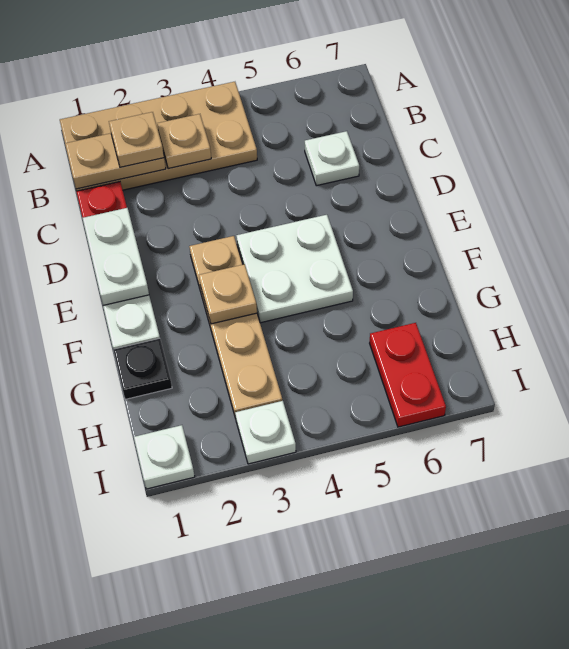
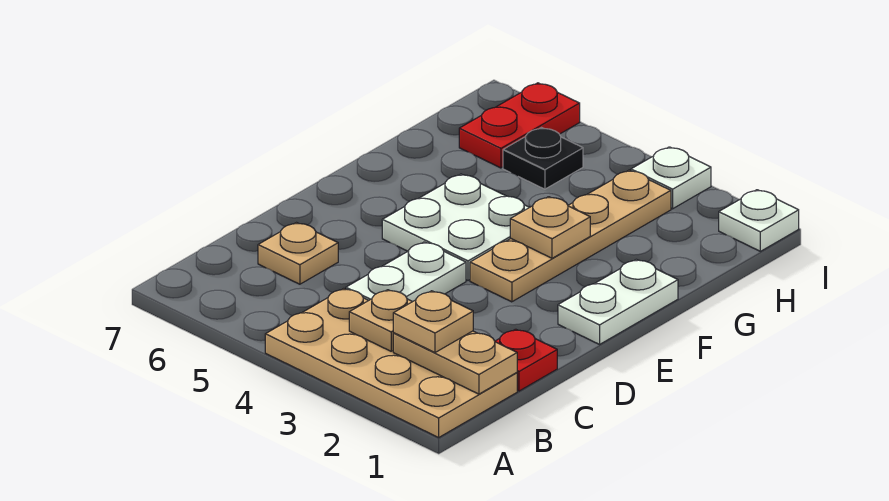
white 1x1 plate [305,131,359,186] -> tan 1x1 plate [258,223,338,284]
white 1x2 plate [83,208,149,305] -> white 1x2 plate moved to [346,242,466,302]
black 1x1 plate [113,338,172,399] -> black 1x1 plate moved to [503,128,583,189]

